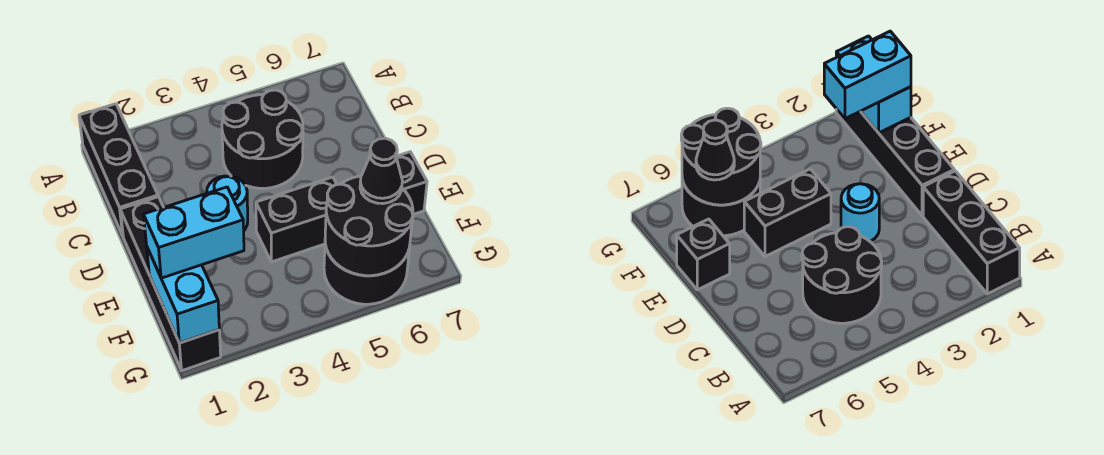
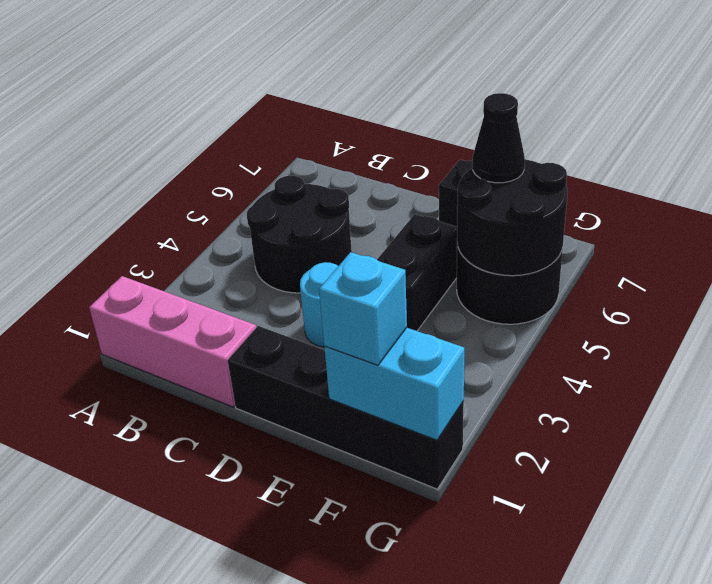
black 1x3 brick [79,104,158,236] -> pink 1x3 brick [89,276,256,407]
cyan 1x2 brick [144,187,244,278] -> cyan 1x1 brick [319,252,407,365]

